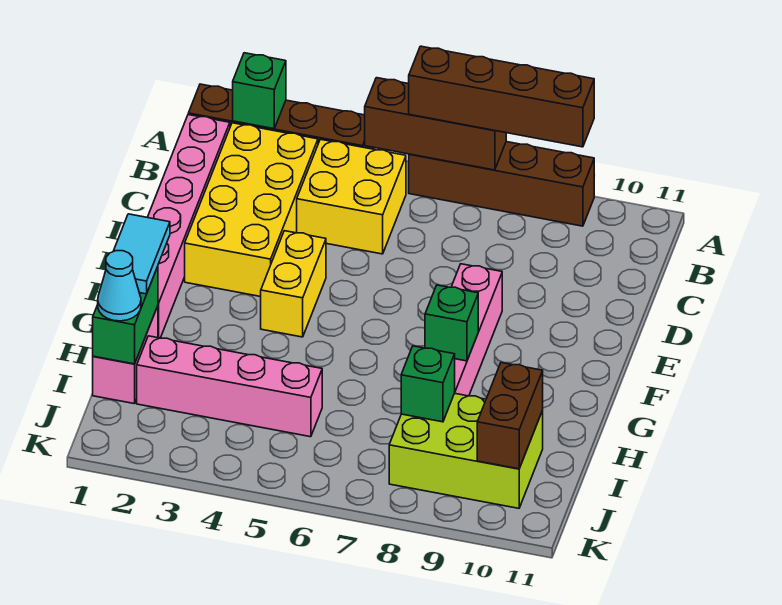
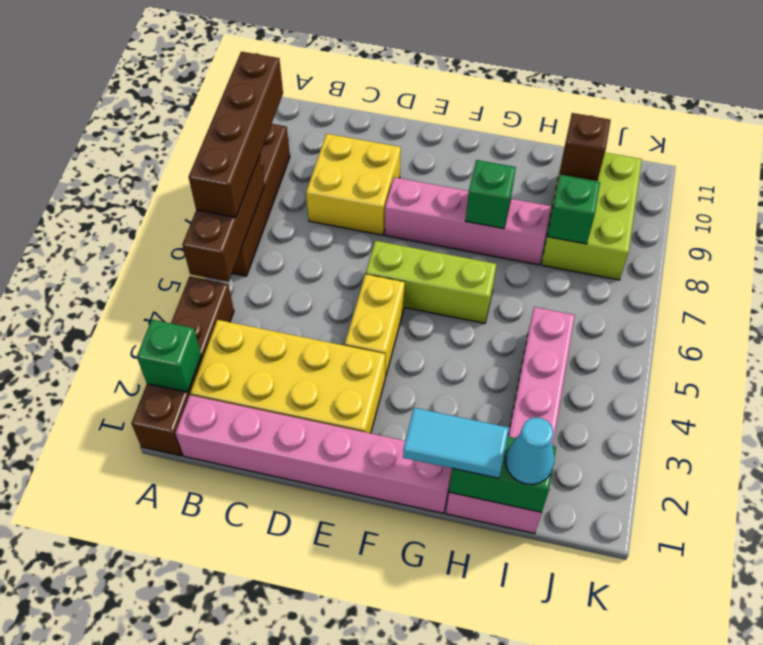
yellow 2x2 brick [297,139,406,254] -> yellow 2x2 brick moved to [306,134,401,235]
yellow 1x2 brick [261,231,326,337] -> yellow 1x2 brick turned to [345,274,405,377]
none -> lime 1x3 brick [366,241,496,323]
brown 1x2 brick [477,363,543,469] -> brown 1x1 brick [560,113,611,180]

